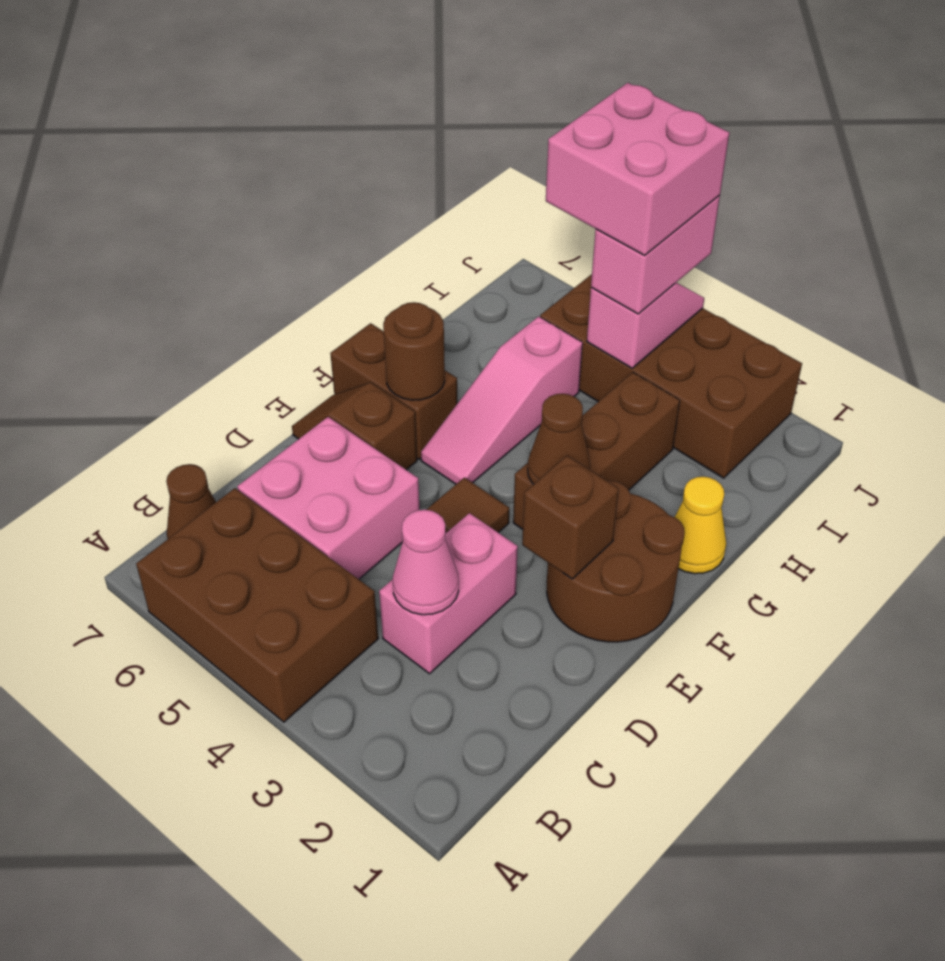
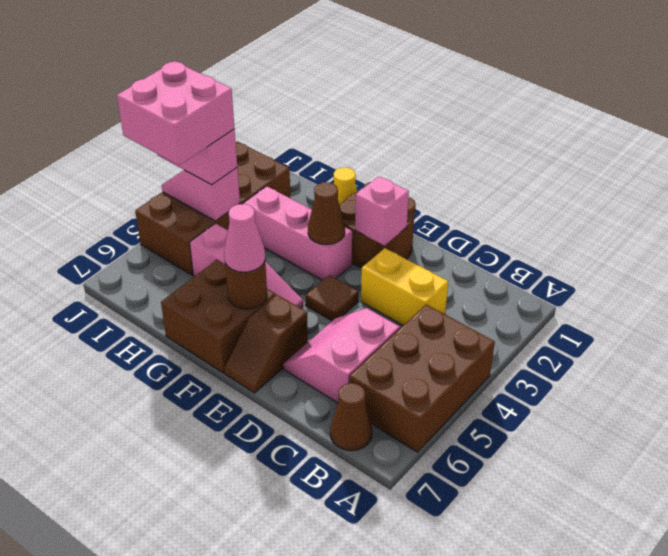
pink 1x2 brick [379,513,518,674] -> yellow 1x2 brick [361,248,448,325]
pink 1x1 cone [393,510,459,615] -> pink 1x1 cone moved to [224,204,265,272]
pink 2x2 brick [237,417,420,579] -> pink 2x2 slope [284,308,400,403]
brown 1x1 brick [522,456,619,579] -> pink 1x1 brick [355,176,409,246]
brown 1x3 brick [513,372,680,529] -> pink 1x3 brick [243,186,352,280]
brown 1x2 brick [330,323,457,459] -> brown 2x2 brick [161,260,276,373]

